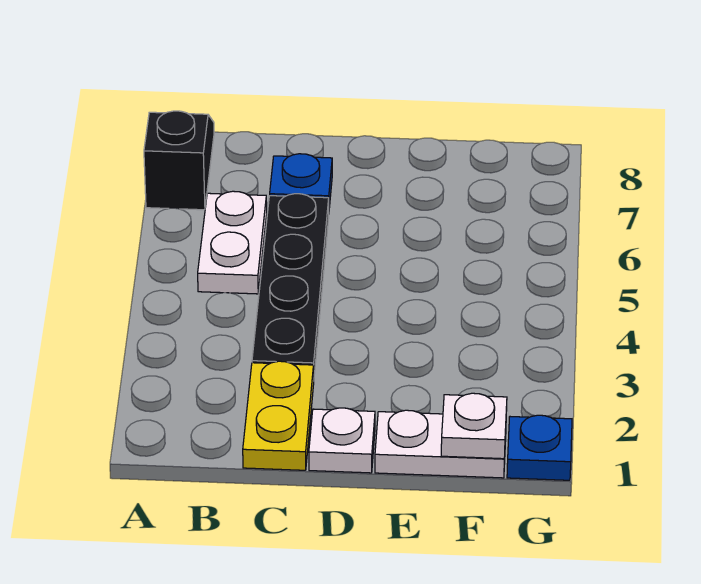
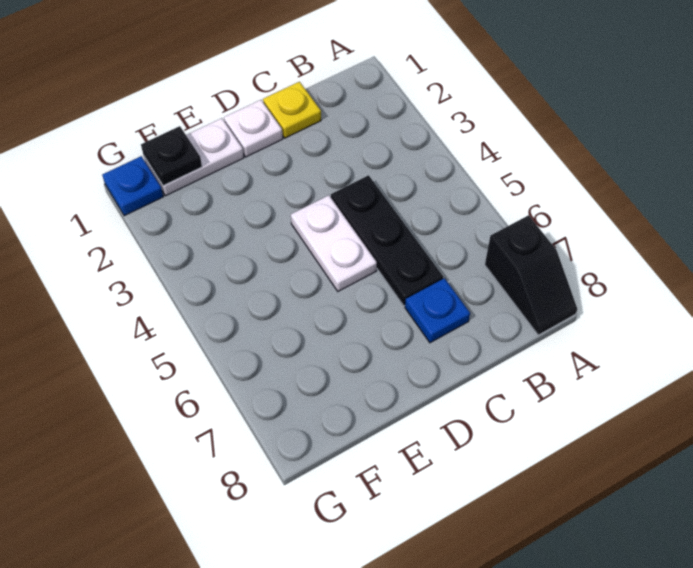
white 1x2 plate [198,191,267,294] -> white 1x2 plate moved to [291,195,377,291]
yellow 1x2 plate [243,361,314,470] -> yellow 1x1 plate [263,82,321,138]
black 1x4 plate [252,194,329,374] -> black 1x3 plate [331,175,443,306]
white 1x1 plate [441,393,507,459] -> black 1x1 plate [141,126,202,186]

